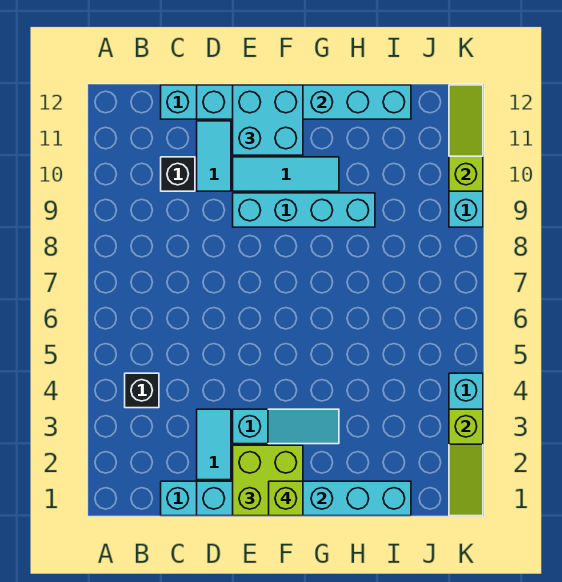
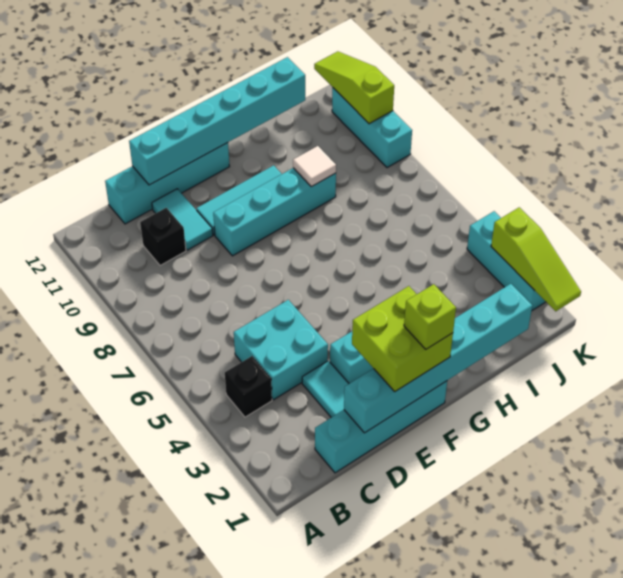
cyan 2x2 brick [233,85,303,155] -> cyan 2x2 brick moved to [234,300,328,400]
none -> white 1x1 tile [293,146,336,187]

